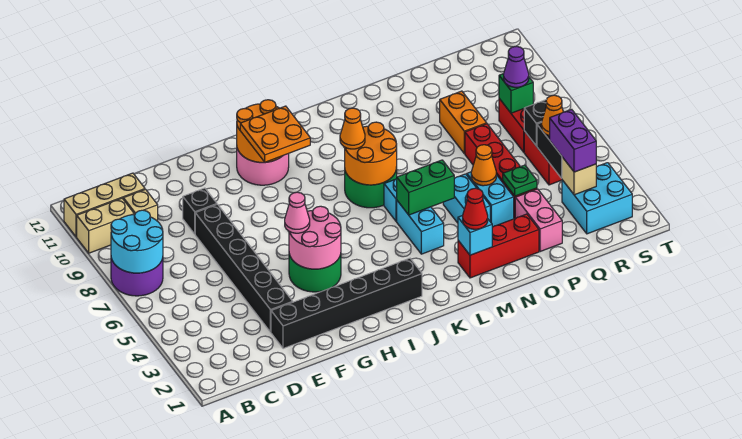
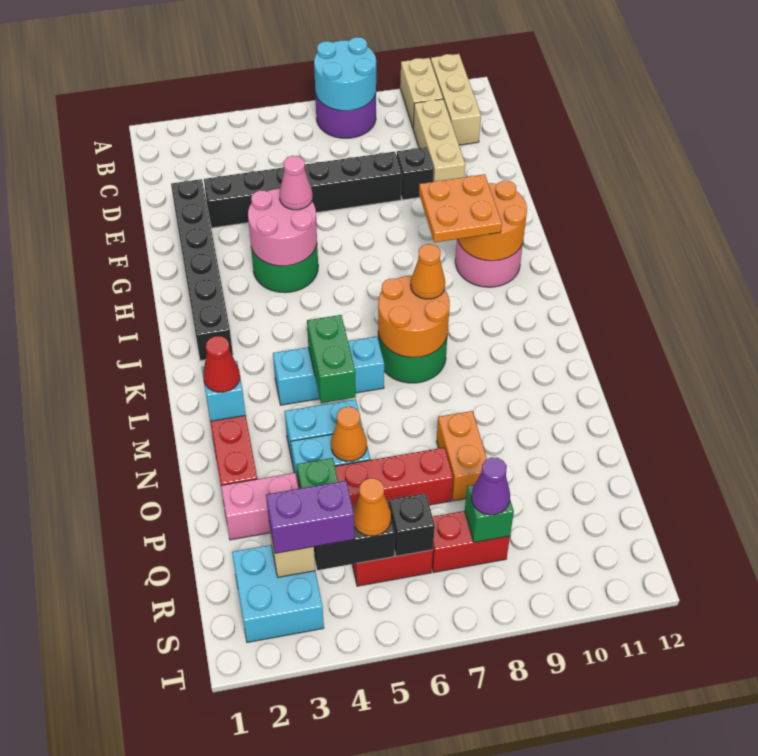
tan 1x1 brick [123,189,158,221] -> tan 1x3 brick [413,99,465,182]
orange 1x2 brick [440,91,487,154] -> orange 1x2 brick turned to [437,411,487,501]

